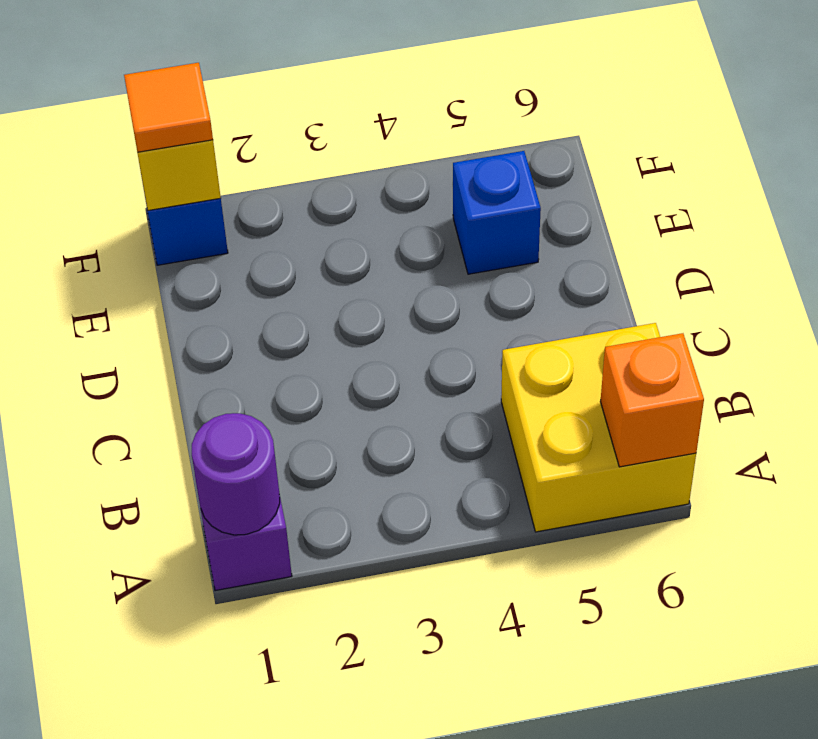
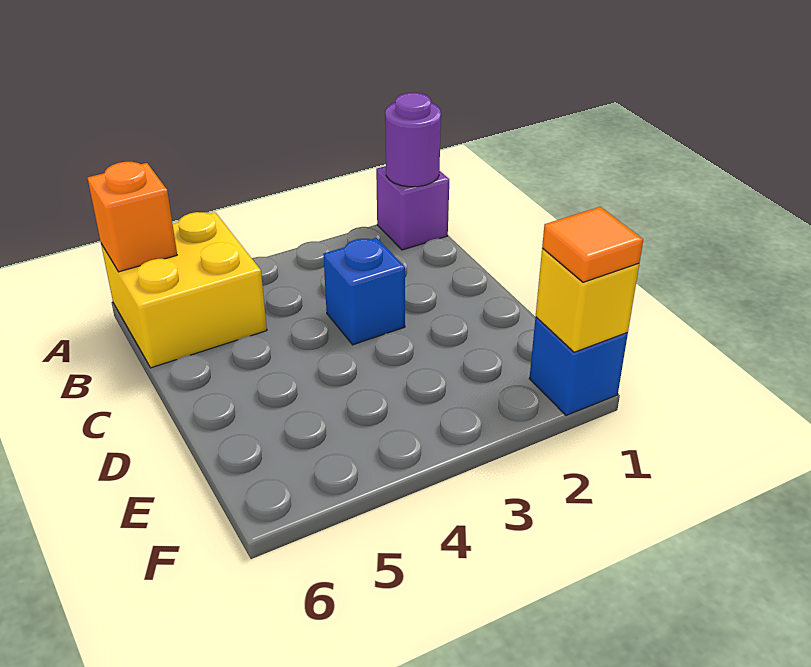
blue 1x1 brick [453,151,541,274] -> blue 1x1 brick moved to [323,238,405,345]

